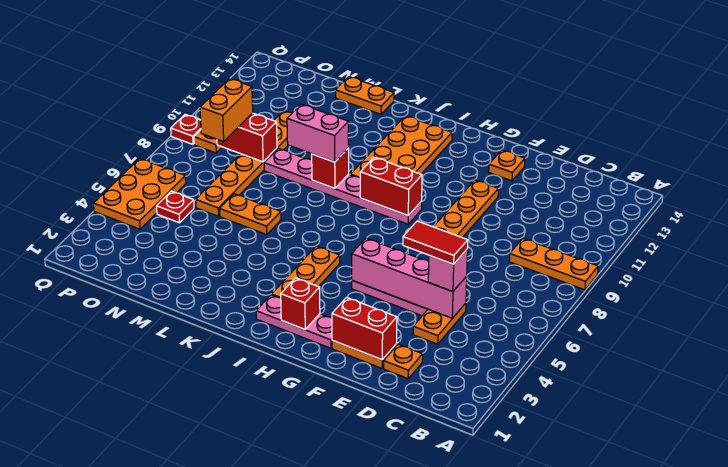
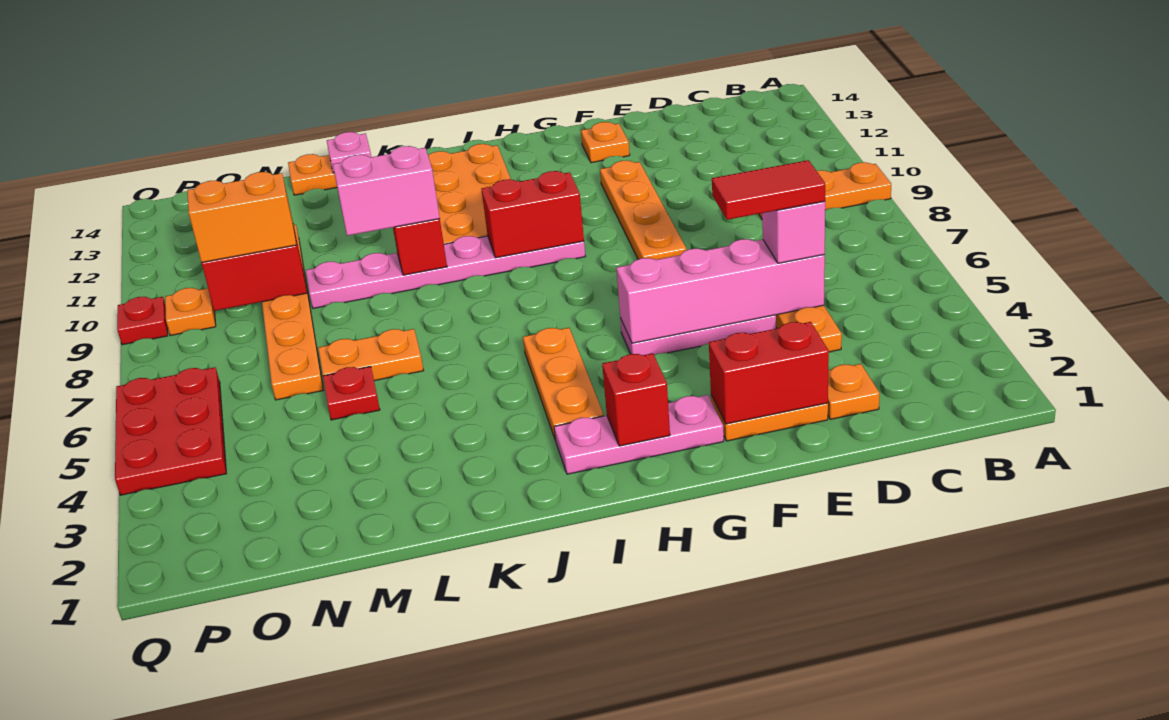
none -> pink 1x1 plate [327,132,371,173]
red 1x1 plate [157,191,194,223] -> red 1x1 plate moved to [323,366,380,420]
orange 1x2 brick [200,78,253,142] -> orange 1x2 brick turned to [187,172,296,263]
orange 2x3 plate [94,158,186,229] -> red 2x3 plate [115,367,226,495]

